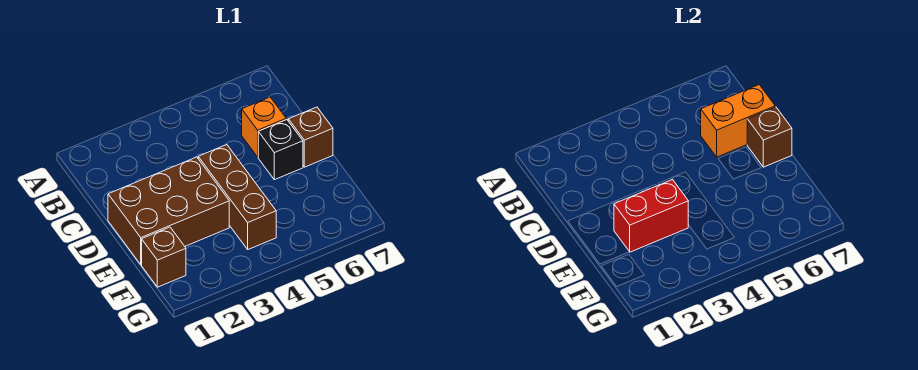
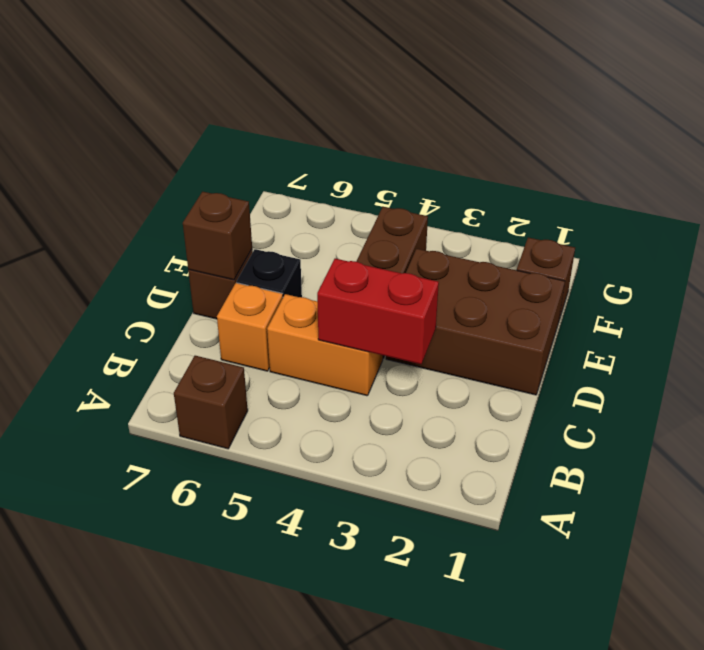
none -> brown 1x1 brick [174,356,248,449]
orange 1x2 brick [701,85,775,157] -> orange 1x2 brick moved to [267,294,383,396]
red 1x2 brick [614,180,688,252] -> red 1x2 brick moved to [317,259,439,364]

